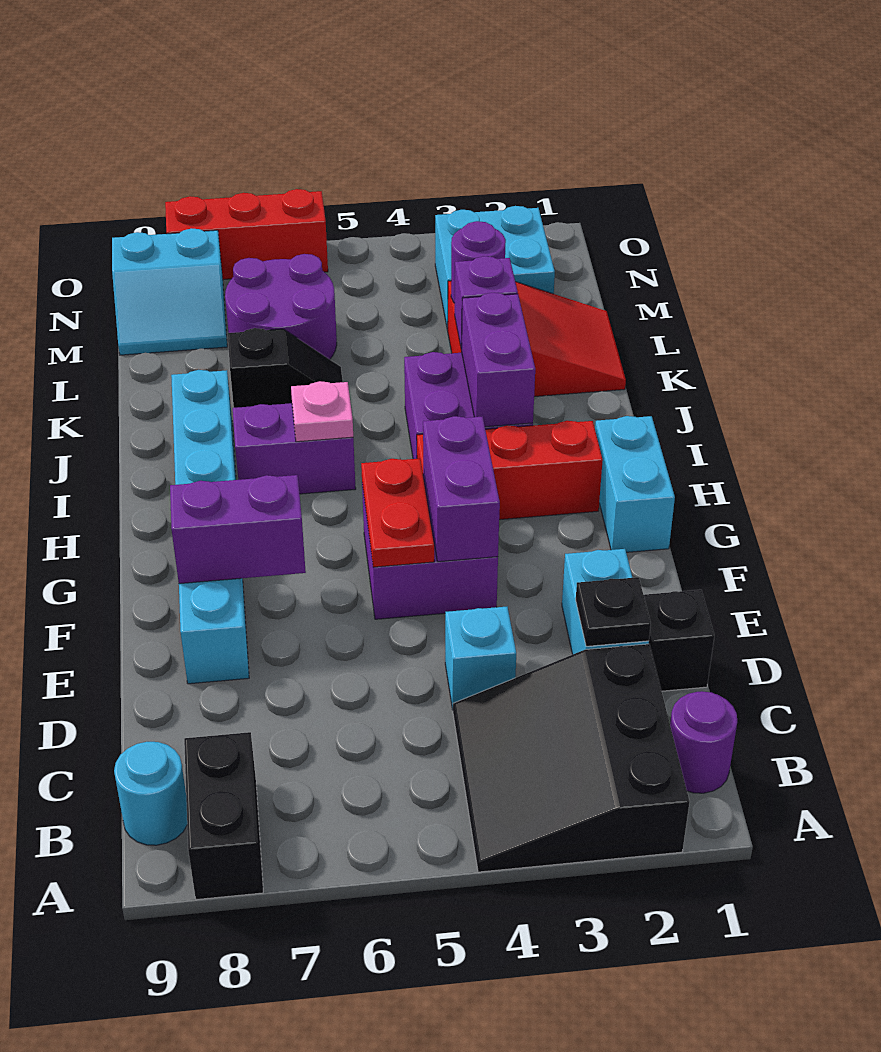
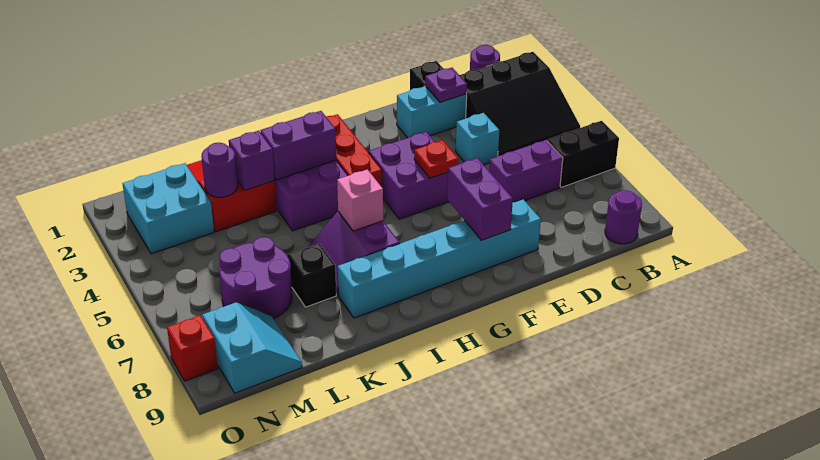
black 1x2 brick [184,732,263,900] -> black 1x2 brick moved to [547,121,619,187]
cyan 1x1 round brick [114,742,187,845] -> purple 1x1 round brick [605,190,642,244]
black 1x1 plate [576,577,651,646] -> purple 1x1 plate [425,68,467,102]
purple 1x2 brick [423,416,500,562] -> purple 1x2 brick moved to [489,140,563,202]
red 1x2 plate [361,458,434,567] -> red 1x1 plate [414,140,459,178]
cyan 1x2 brick [595,416,675,552] -> none
pink 1x1 plate [291,381,353,442] -> pink 1x1 brick [337,169,383,231]
red 1x3 brick [165,189,328,279] -> red 1x1 brick [167,315,218,381]

